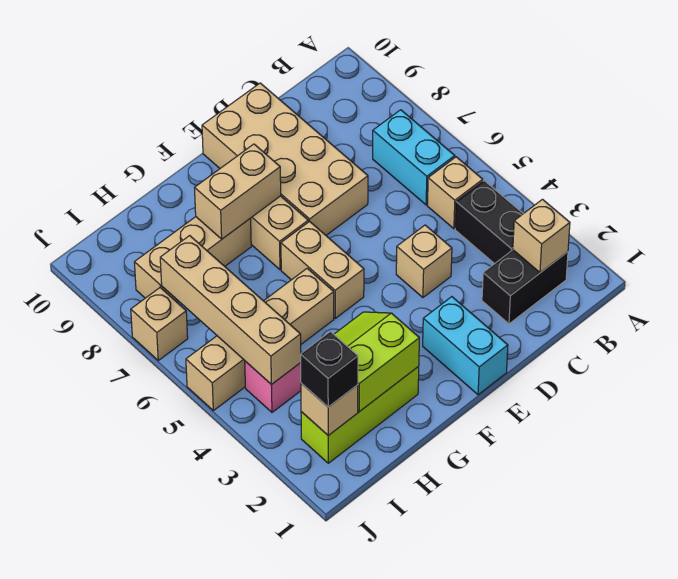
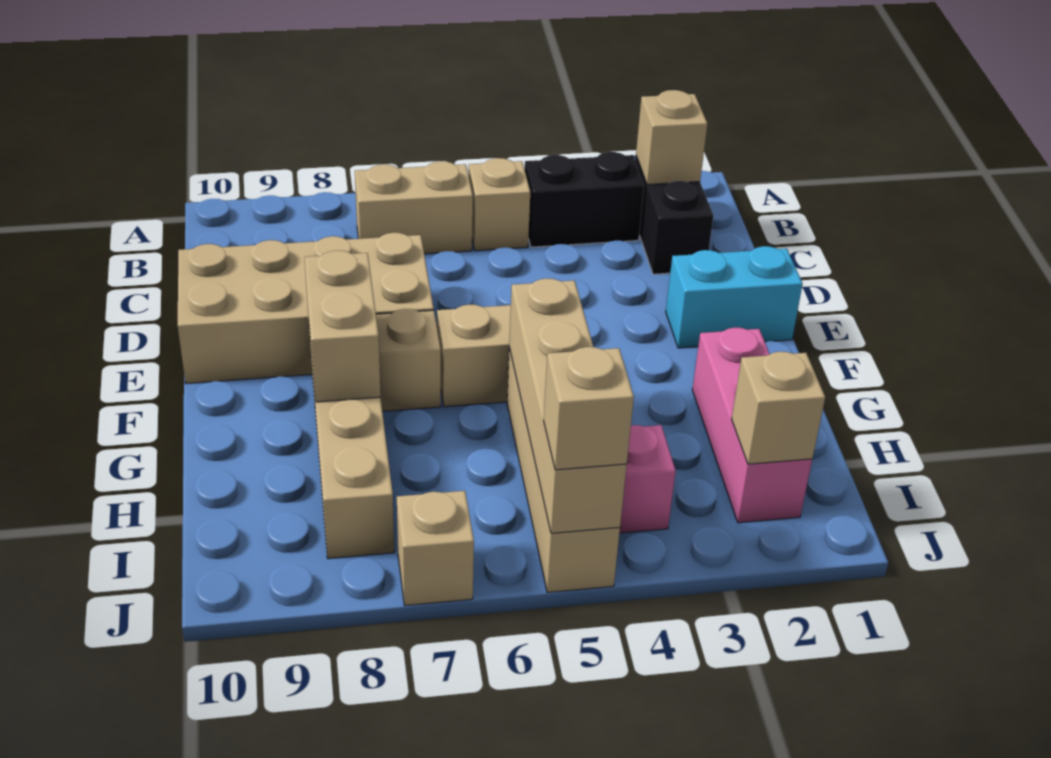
cyan 1x2 brick [373,110,455,205] -> tan 1x2 brick [355,161,473,254]
tan 1x1 brick [396,225,452,298] -> tan 1x1 brick moved to [544,347,634,470]
lime 1x3 brick [301,367,419,463] -> pink 1x3 brick [692,328,812,523]
lime 2x2 slope [334,312,419,412] -> none
black 1x1 brick [301,332,358,407] -> none
tan 1x4 brick [160,236,301,385] -> tan 1x4 brick turned to [509,278,627,533]

